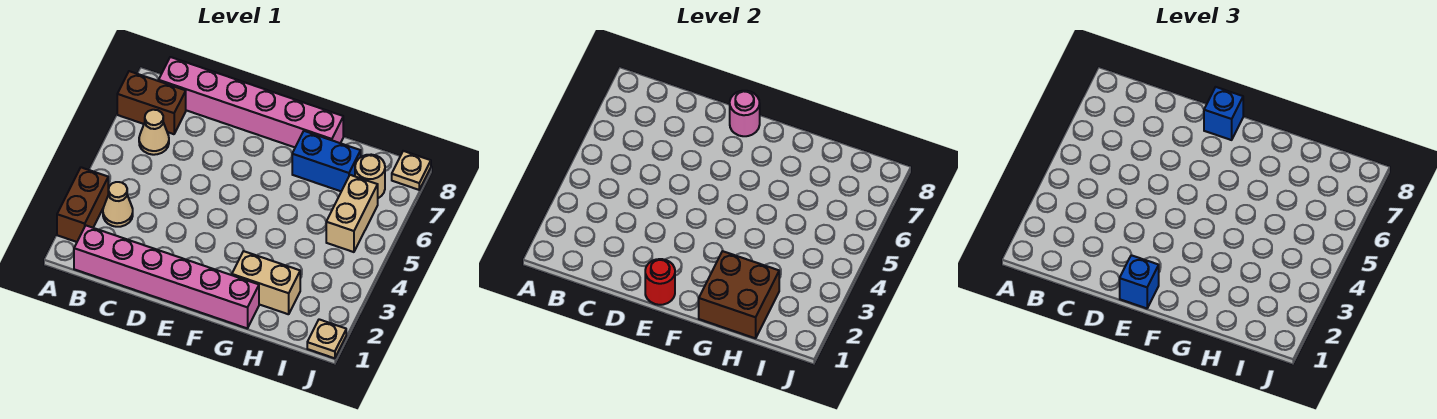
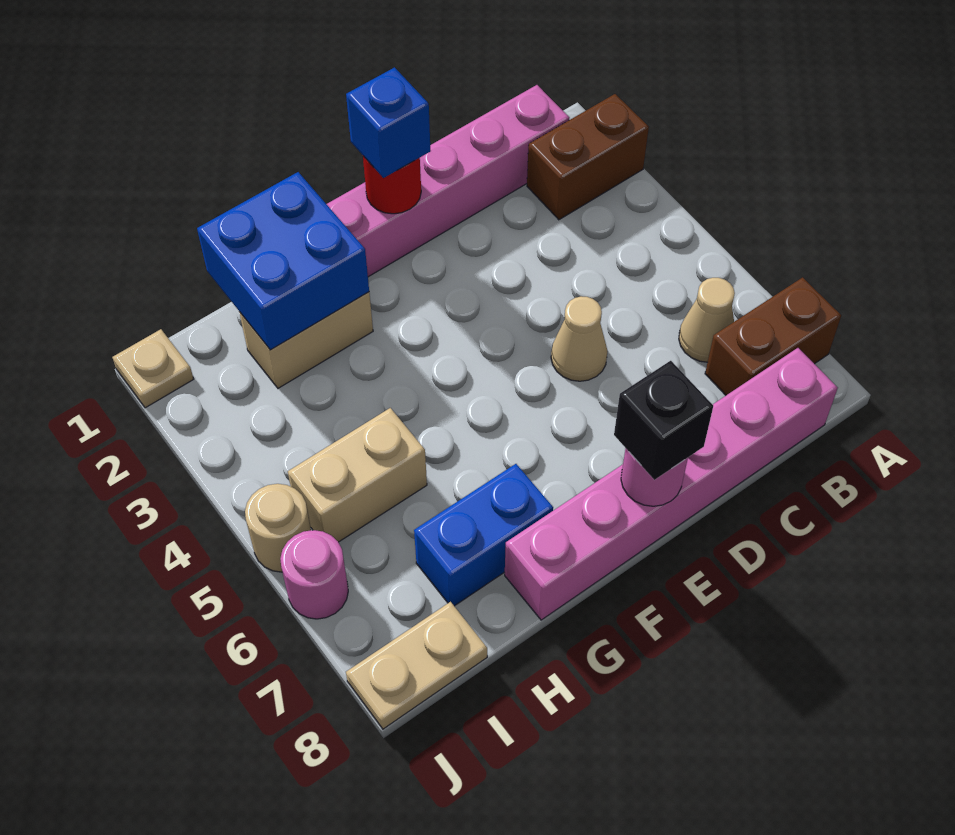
brown 1x2 brick [57,167,108,242] -> brown 1x2 brick turned to [527,94,649,220]
tan 1x1 cone [103,182,133,227] -> tan 1x1 cone moved to [551,296,608,381]
blue 1x1 brick [1204,87,1243,140] -> black 1x1 brick [614,361,713,480]
brown 2x2 brick [699,251,779,338] -> blue 2x2 brick [197,172,369,350]
tan 1x2 brick [326,175,378,252] -> tan 1x2 brick turned to [288,408,427,542]
tan 1x1 round brick [355,155,385,198] -> tan 1x1 round brick moved to [245,484,311,572]
none -> pink 1x1 round brick [280,530,348,619]
tan 1x1 plate [392,151,431,190] -> tan 1x2 plate [346,602,487,729]

